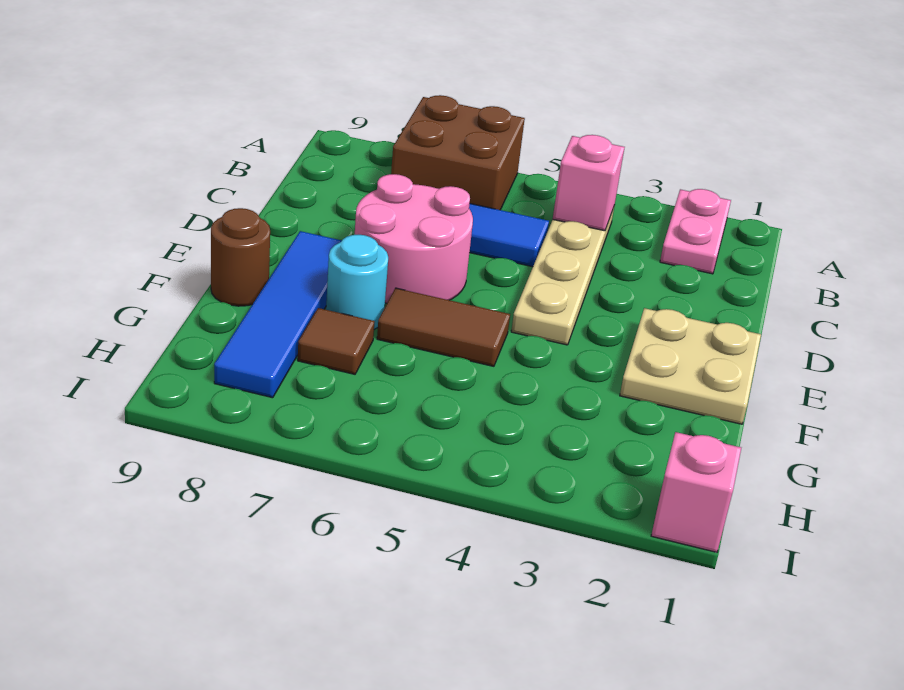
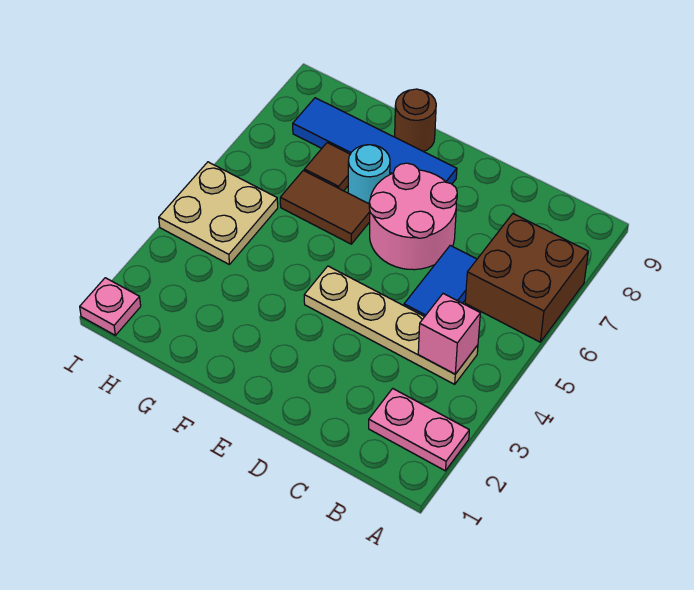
tan 2x2 plate [620,308,761,424] -> tan 2x2 plate moved to [159,162,278,264]
brown 1x2 tile [377,288,510,366] -> brown 1x2 tile turned to [280,170,370,244]
pink 1x1 brick [651,432,741,552] -> pink 1x1 plate [80,278,141,335]

